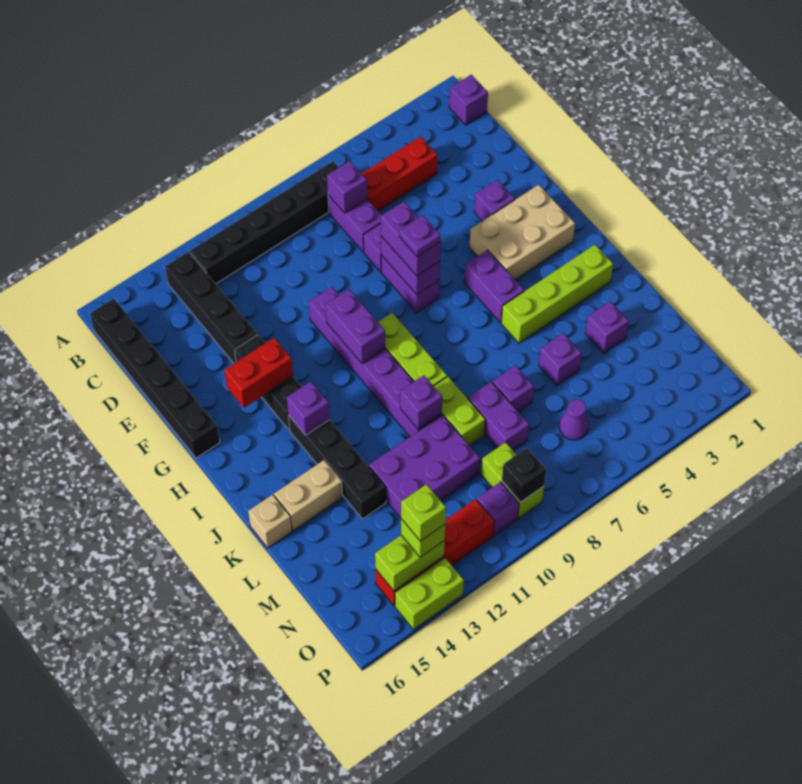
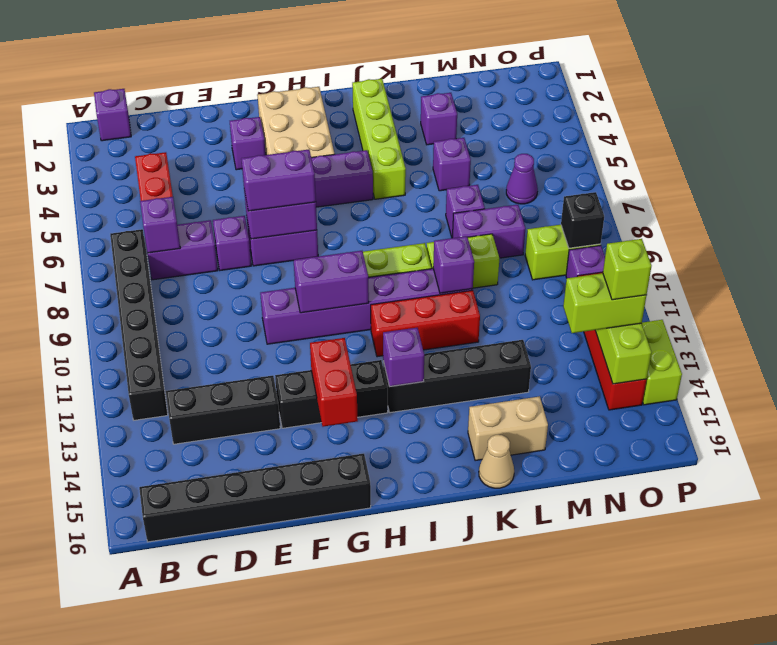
black 1x4 brick [165,252,257,363] -> black 1x3 brick [166,376,280,444]
purple 1x1 plate [399,215,441,257] -> none
none -> red 1x3 brick [371,290,480,357]
tan 1x2 brick [274,460,342,531] -> tan 1x2 brick turned to [468,396,548,461]
tan 1x1 brick [248,494,292,548] -> tan 1x1 cone [479,435,514,488]
purple 2x3 brick [369,415,480,518] -> none
lime 1x1 brick [401,519,445,557] -> lime 1x2 brick [563,273,646,333]

